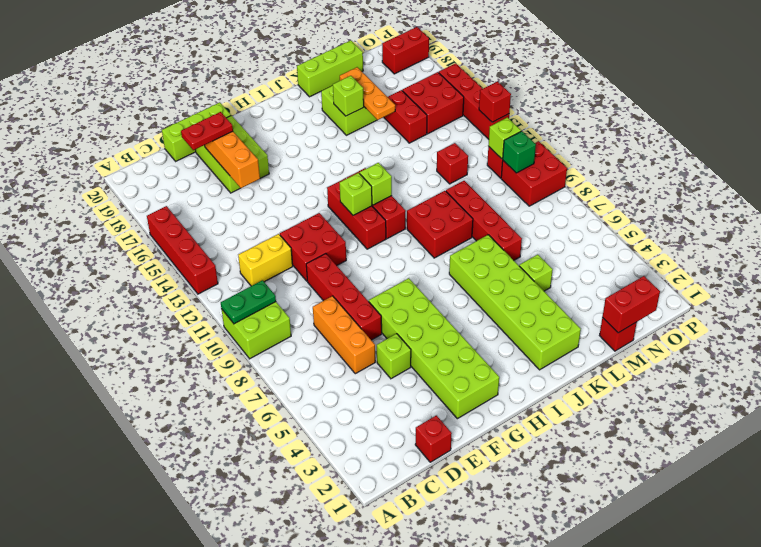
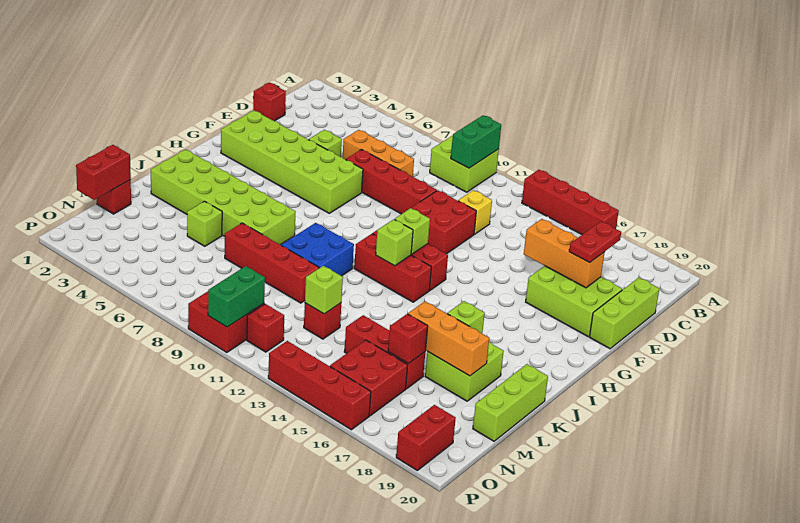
green 1x2 plate [221,280,276,324] -> green 1x2 brick [451,115,501,168]
yellow 1x2 brick [238,234,293,286] -> yellow 1x1 brick [458,190,492,234]
red 2x2 brick [407,191,473,258] -> blue 2x2 brick [281,223,354,276]
orange 1x3 plate [340,67,395,120] -> orange 1x3 brick [408,301,489,376]
red 1x2 brick [384,90,427,143] -> red 1x3 brick [344,315,425,389]
green 1x1 brick [503,131,536,173] -> green 1x2 brick [208,266,265,327]
lime 1x1 brick [488,117,521,159] -> lime 1x1 brick moved to [305,266,343,314]
red 1x1 brick [479,82,511,122] -> red 1x1 brick moved to [388,314,428,363]

